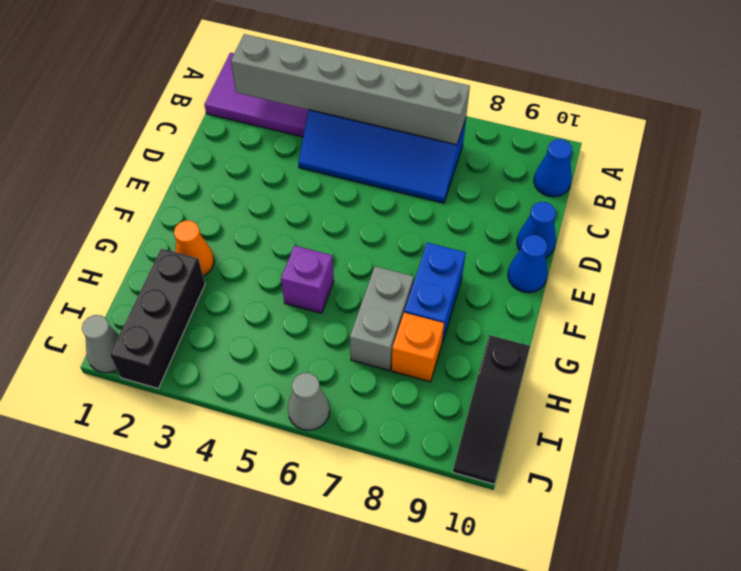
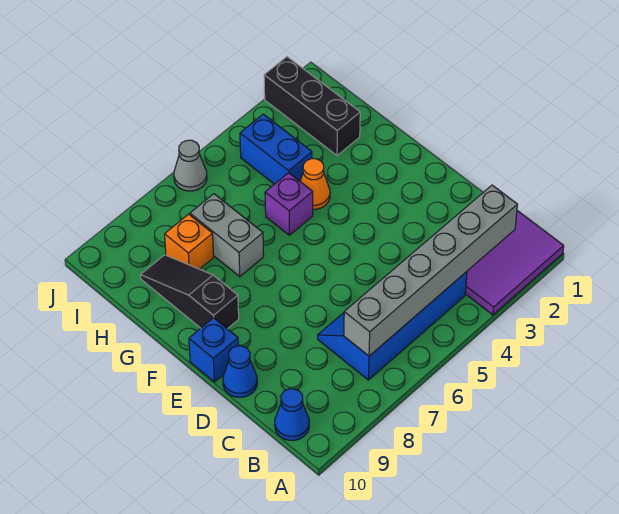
blue 1x1 cone [508,235,547,293] -> blue 1x1 brick [189,318,238,382]
blue 1x2 brick [404,243,466,343] -> blue 1x2 brick moved to [240,114,312,184]
orange 1x1 cone [174,221,214,276] -> orange 1x1 cone moved to [300,159,330,209]
black 1x3 slope [453,335,530,484] -> black 1x3 slope moved to [140,255,239,329]
grey 1x1 cone [82,315,119,373] -> none

